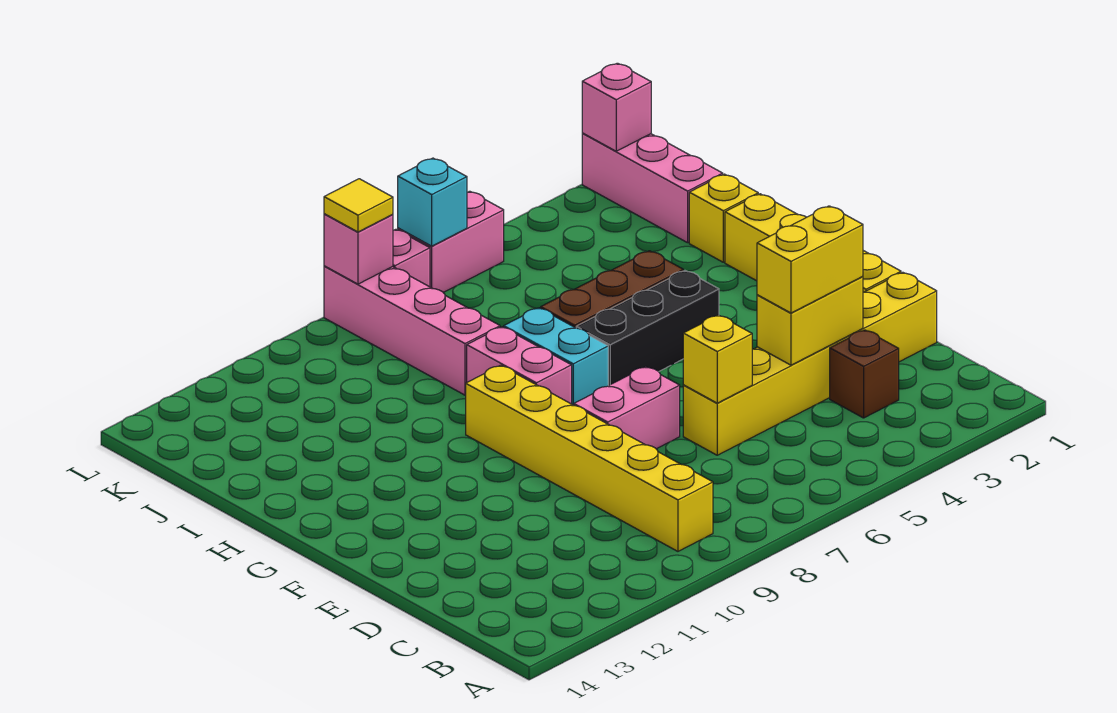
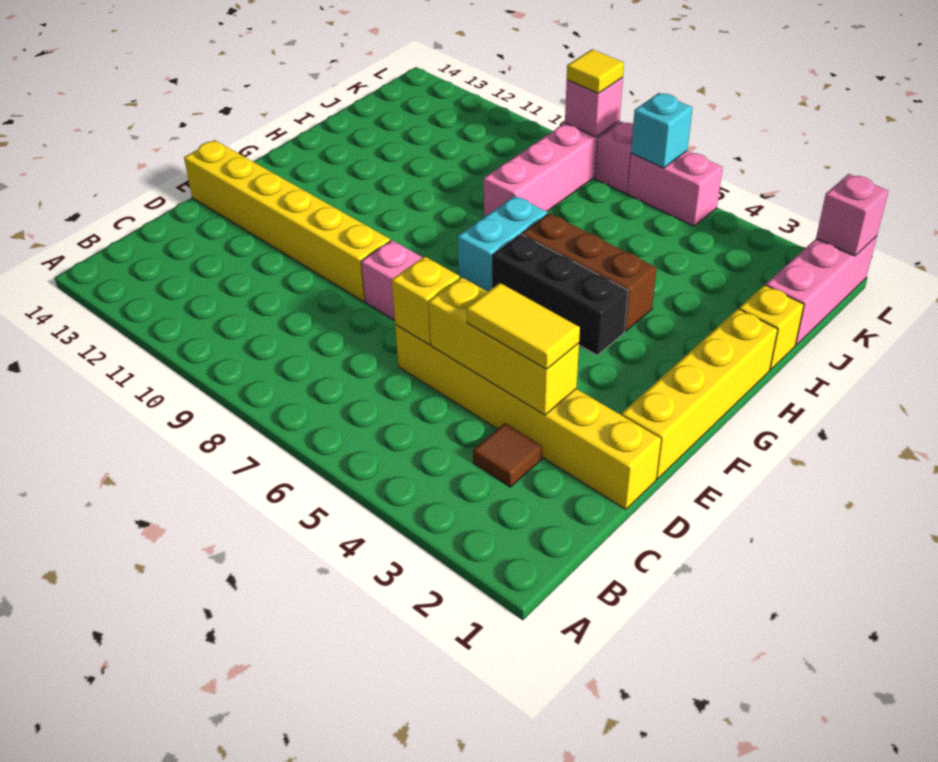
yellow 1x6 brick [466,365,713,551] -> yellow 1x6 brick turned to [184,140,390,301]
brown 1x1 brick [830,330,899,418] -> brown 1x1 tile [473,423,542,487]
yellow 1x2 brick [757,277,863,365] -> yellow 1x3 brick [429,277,579,415]
yellow 1x2 brick [757,206,863,313] -> yellow 1x2 tile [467,283,580,369]
pink 1x2 brick [467,327,572,404] -> none

